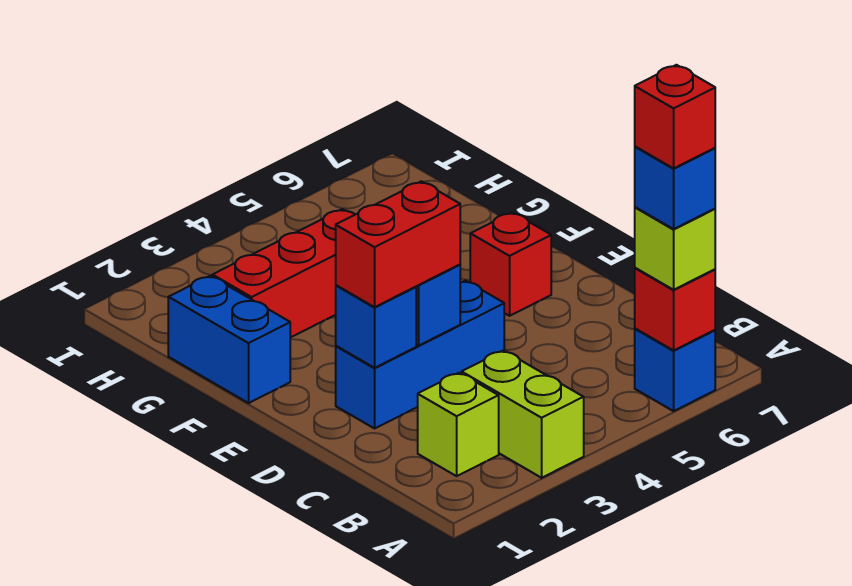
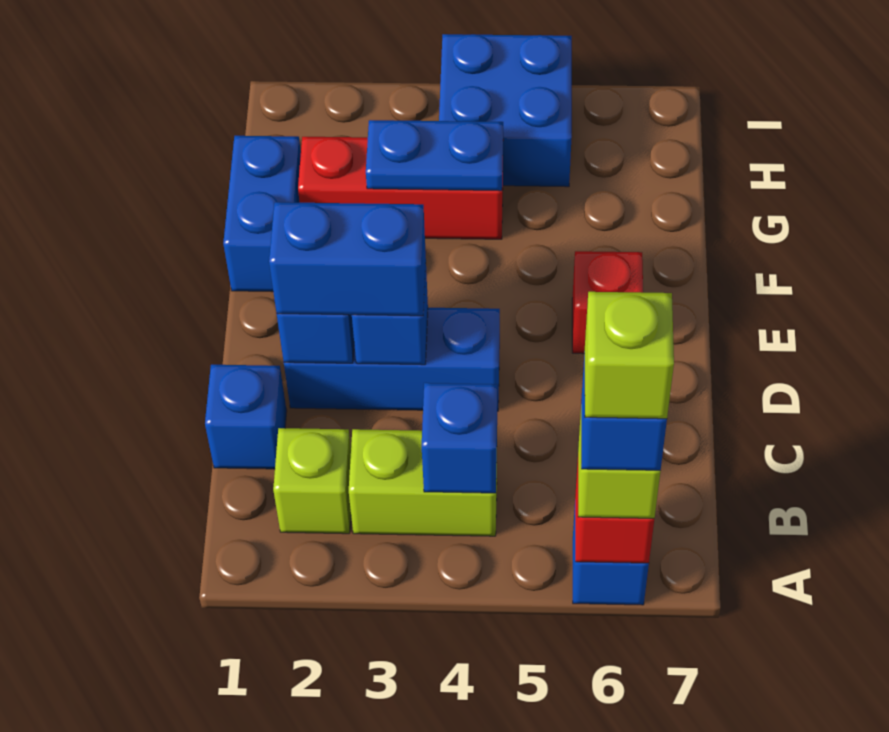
lime 1x2 brick [462,350,584,478] -> lime 1x2 brick turned to [349,429,497,536]
red 1x1 brick [635,65,715,168] -> lime 1x1 brick [585,292,674,419]
none -> blue 1x1 brick [422,383,497,493]
none -> blue 1x1 brick [205,365,287,469]
red 1x2 brick [336,181,460,307] -> blue 1x2 brick [269,202,426,316]
none -> blue 1x2 plate [366,120,503,191]
none -> blue 2x2 brick [439,34,572,187]

